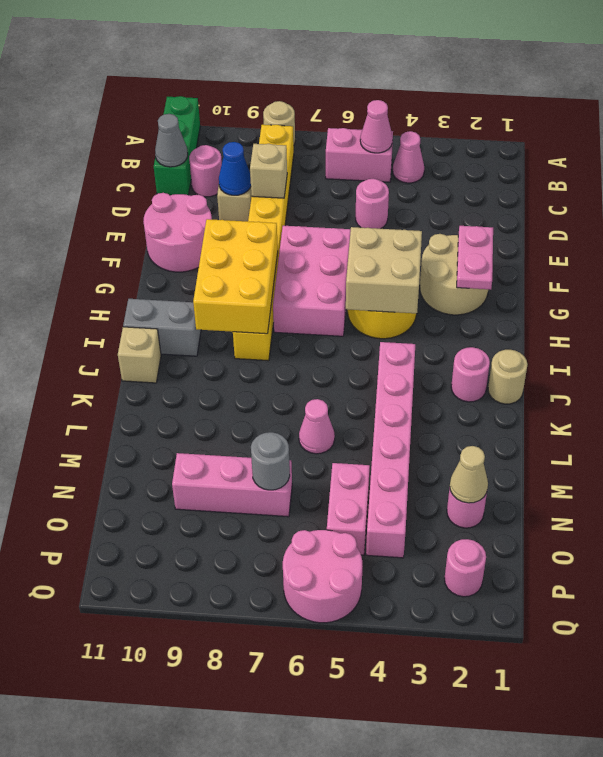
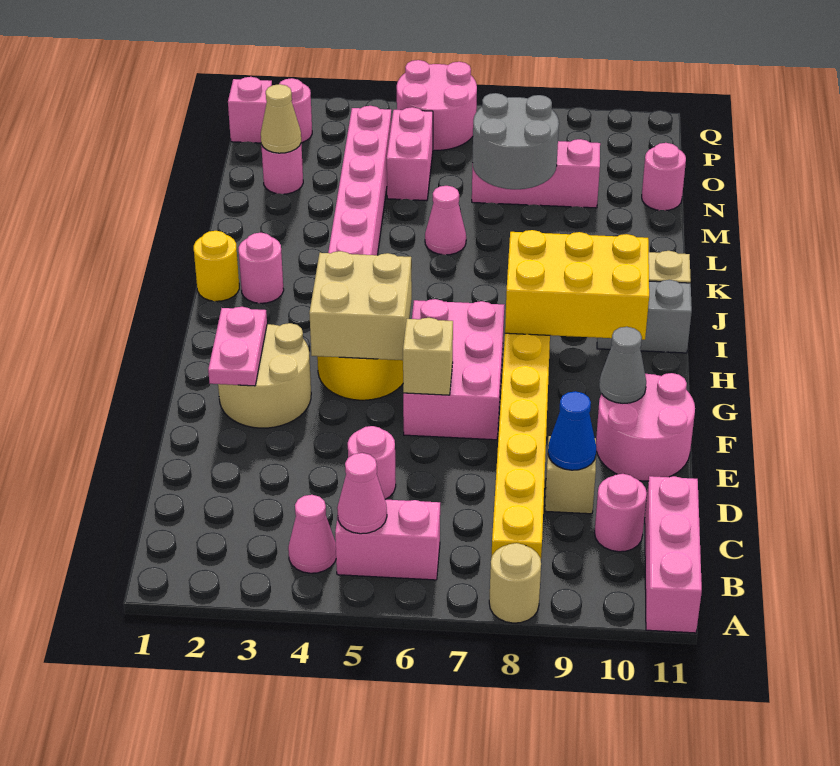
green 1x3 brick [154,96,200,195] -> pink 1x3 brick [645,476,702,633]
grey 1x1 cone [155,114,188,167] -> grey 1x1 cone moved to [599,327,646,403]
tan 1x1 brick [250,144,287,198] -> tan 1x1 brick moved to [403,318,453,395]
yellow 2x3 brick [193,219,278,334] -> yellow 2x3 brick turned to [505,230,649,340]
tan 1x1 round brick [488,350,528,404] -> yellow 1x1 round brick [194,231,239,301]
grey 1x1 round brick [251,432,290,490] -> grey 2x2 round brick [472,93,559,189]
none -> pink 1x1 round brick [642,143,686,210]
none -> pink 1x1 brick [228,77,272,143]

